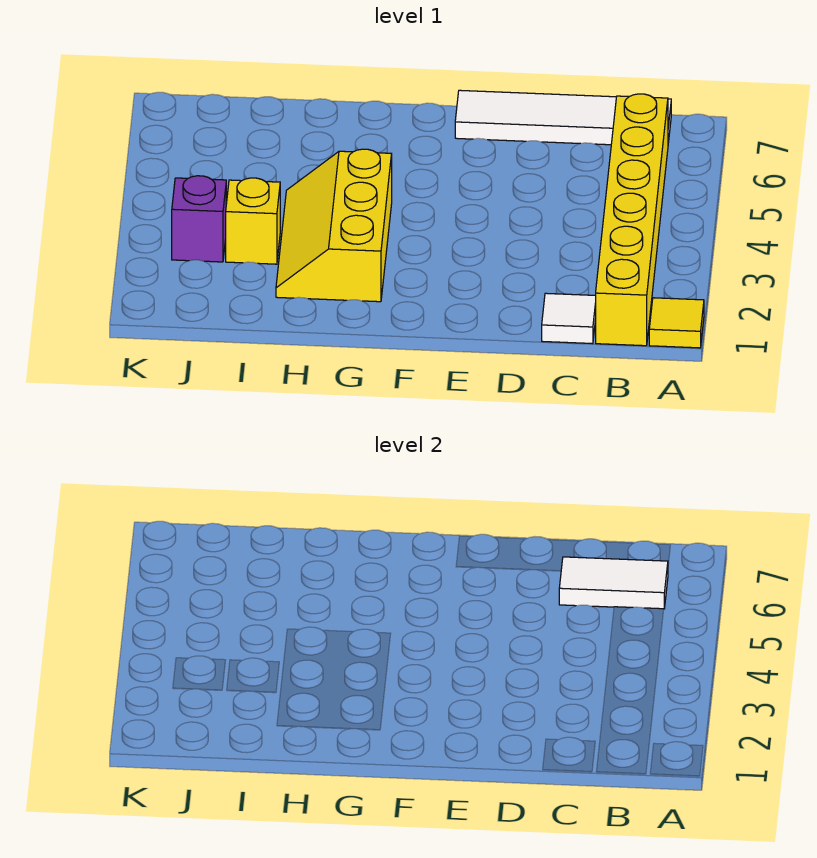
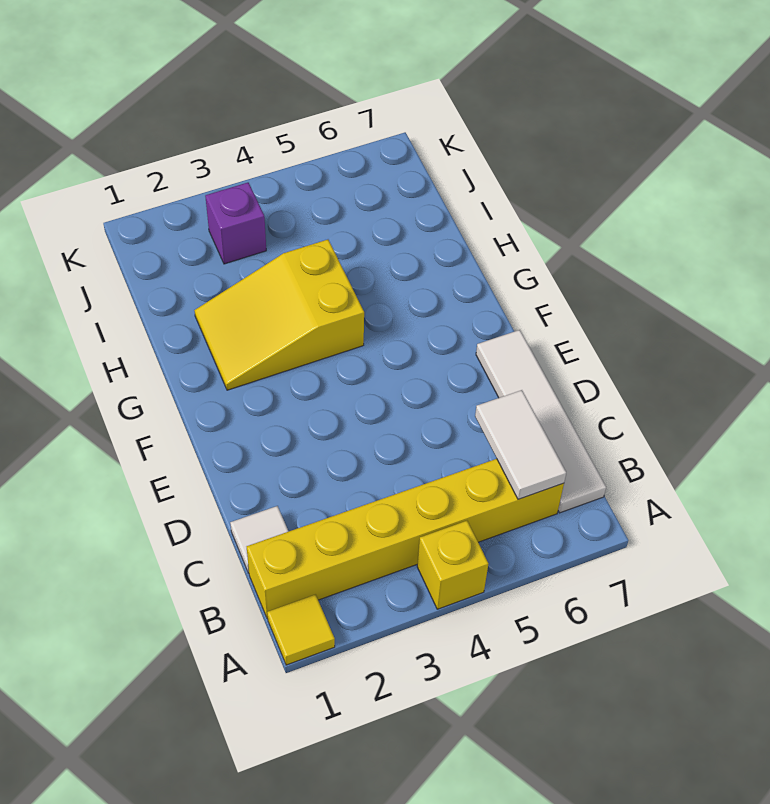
yellow 2x3 slope [276,149,392,302] -> yellow 2x3 slope turned to [194,240,364,390]
yellow 1x1 brick [226,178,280,264] -> yellow 1x1 brick moved to [417,521,488,609]

